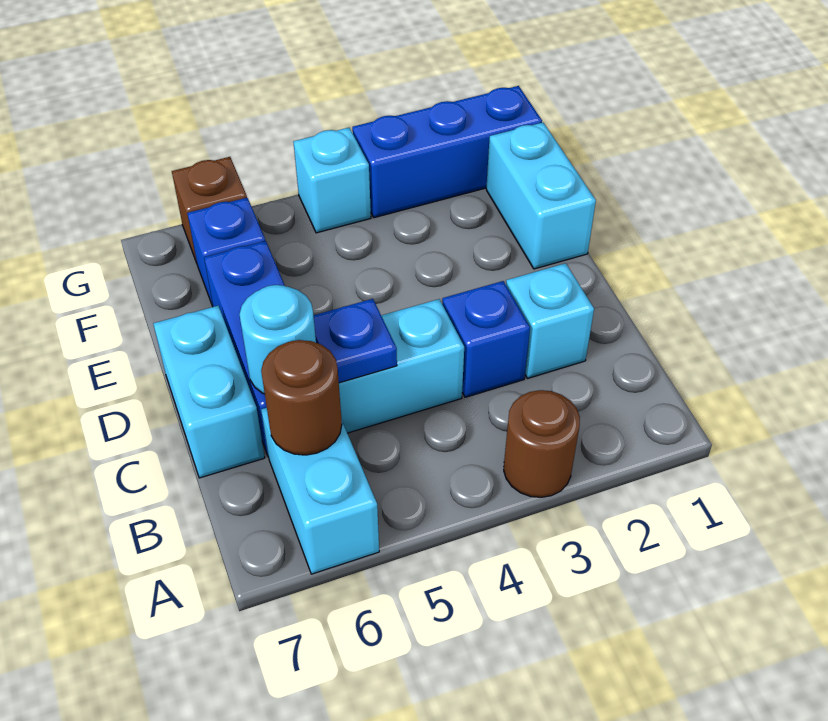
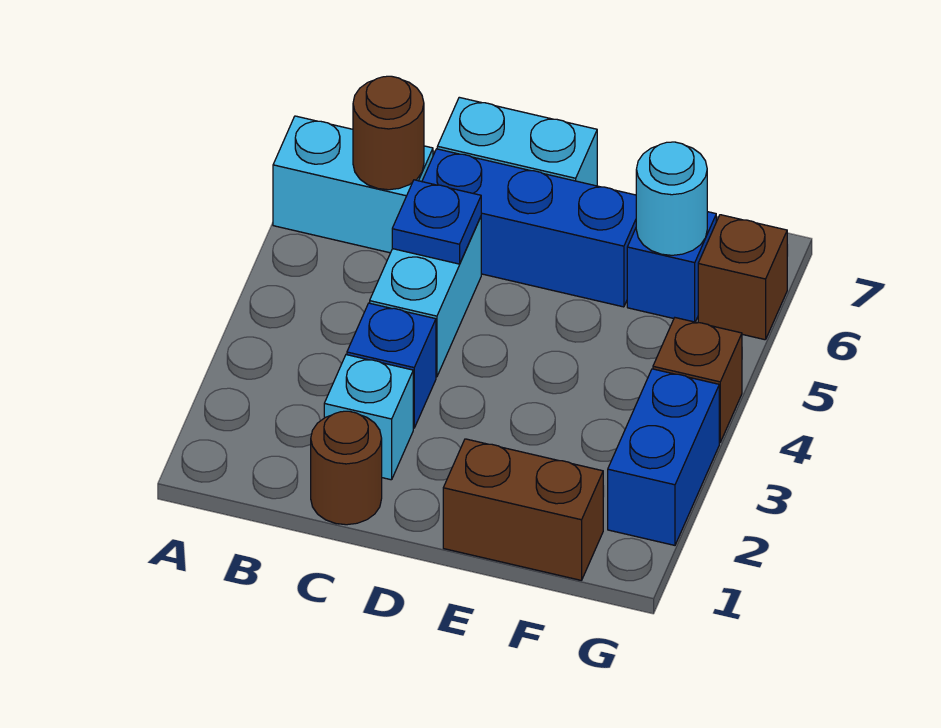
brown 1x1 round brick [504,390,580,497] -> brown 1x1 round brick moved to [311,411,382,525]
cyan 1x1 round brick [239,285,316,394] -> cyan 1x1 round brick moved to [636,142,707,255]
cyan 1x2 brick [486,123,596,269] -> brown 1x2 brick [443,439,603,580]
blue 1x3 brick [352,86,542,218] -> blue 1x2 brick [608,369,719,545]
cyan 1x1 brick [293,128,371,233] -> brown 1x1 brick [653,318,742,443]

